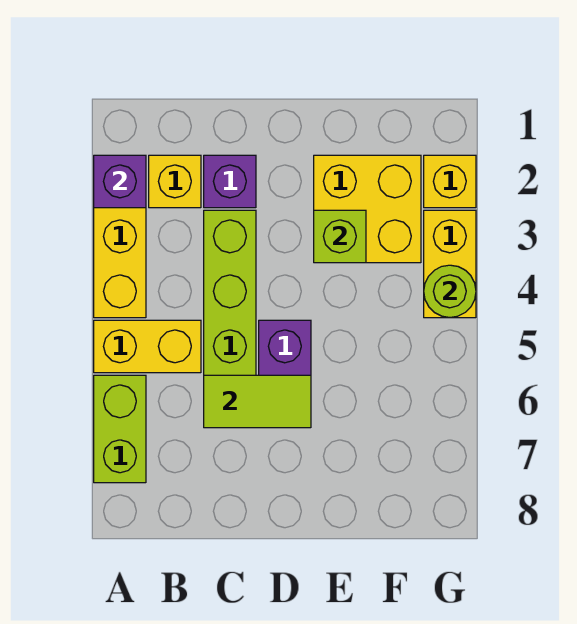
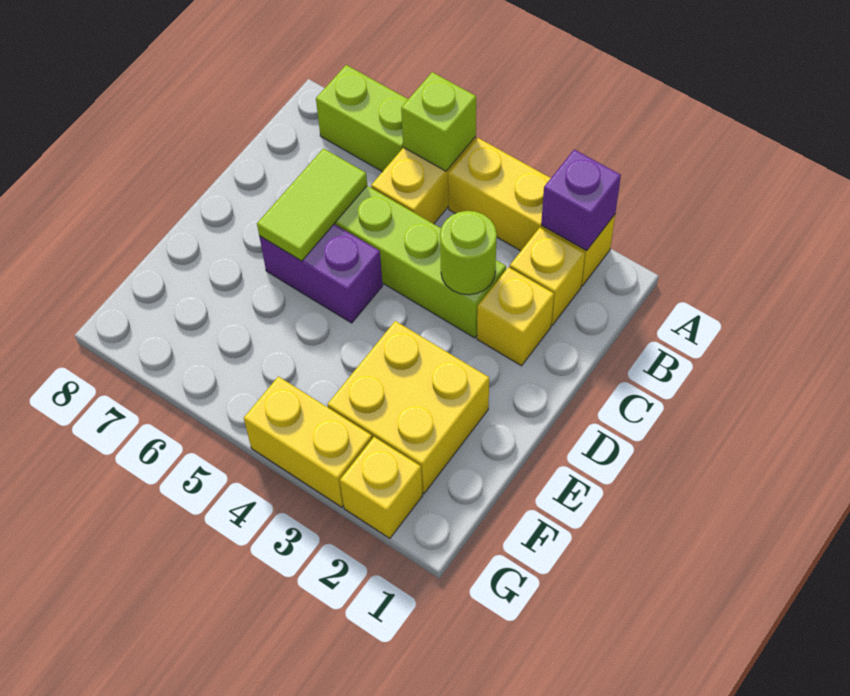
purple 1x1 brick [204,155,256,208] -> yellow 1x1 brick [477,267,554,366]
lime 1x1 brick [314,210,366,263] -> lime 1x1 brick moved to [401,72,476,171]
lime 1x1 round brick [424,265,476,318] -> lime 1x1 round brick moved to [440,211,497,295]

